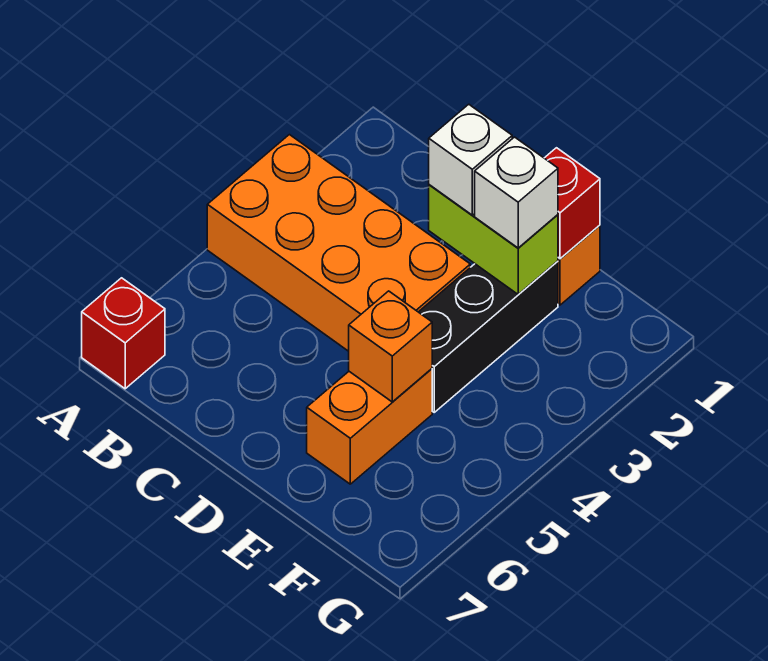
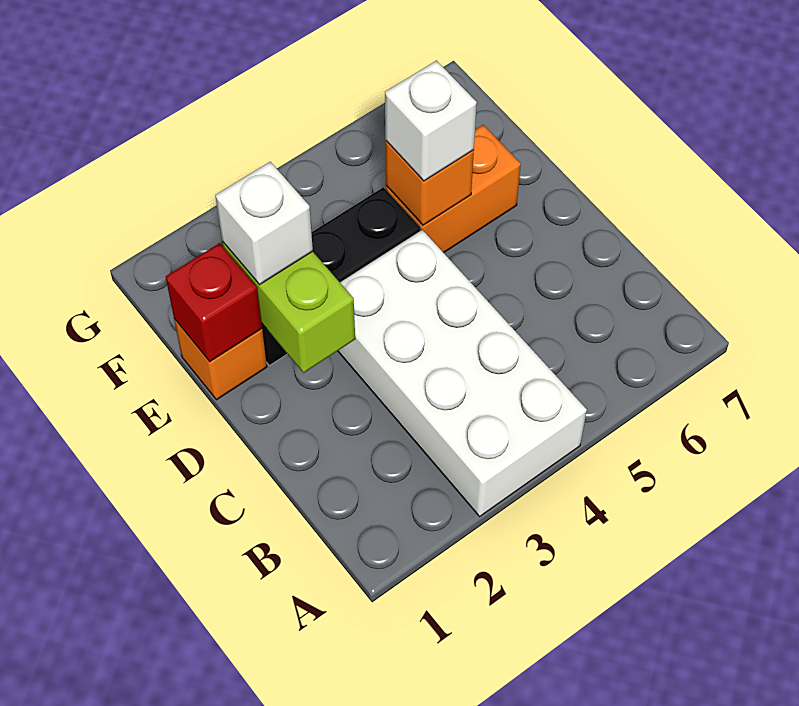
orange 2x4 brick [207,135,470,351] -> white 2x4 brick [338,230,587,516]
red 1x1 brick [82,278,165,389] -> none
white 1x1 brick [429,104,512,215] -> white 1x1 brick moved to [385,61,477,181]

